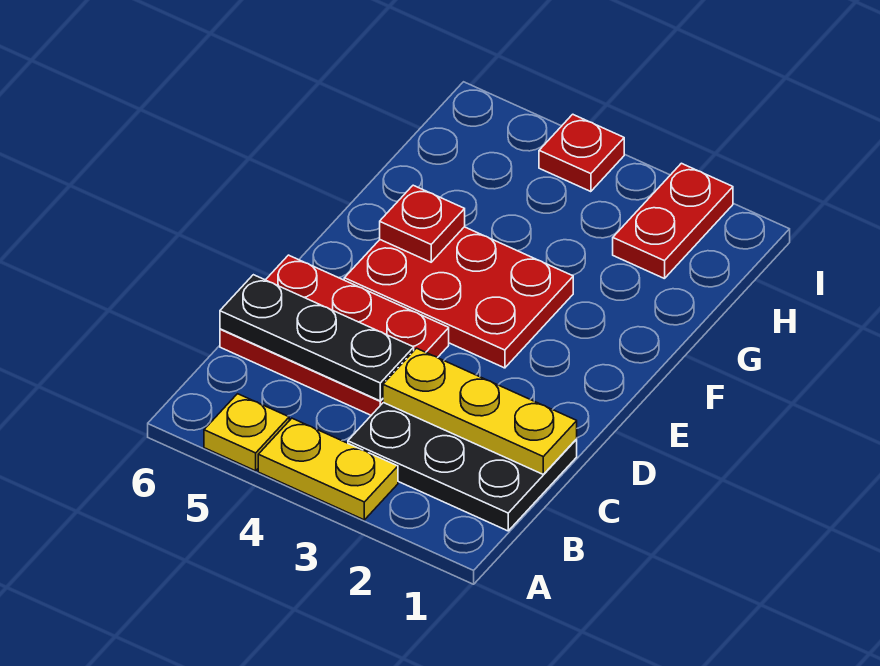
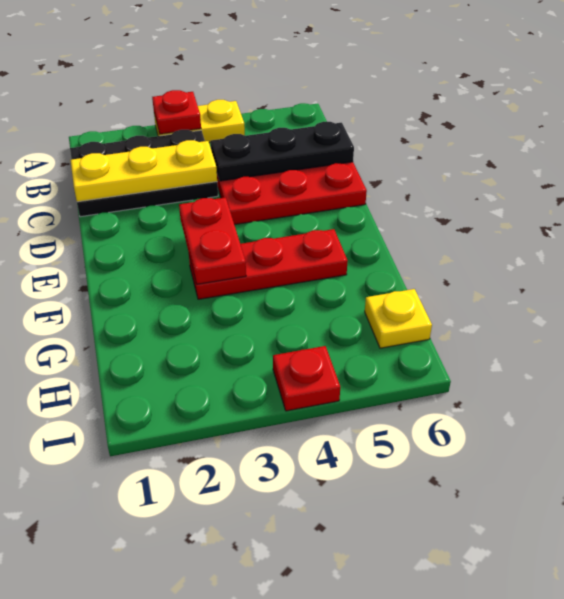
yellow 1x1 plate [204,394,289,471] -> yellow 1x1 plate moved to [365,289,432,348]
red 2x3 plate [344,227,573,368] -> red 1x3 plate [189,229,348,299]
red 1x1 plate [380,185,465,262] -> red 1x1 plate moved to [152,90,201,134]
red 1x2 plate [613,163,733,279] -> red 1x2 plate moved to [179,197,246,284]

